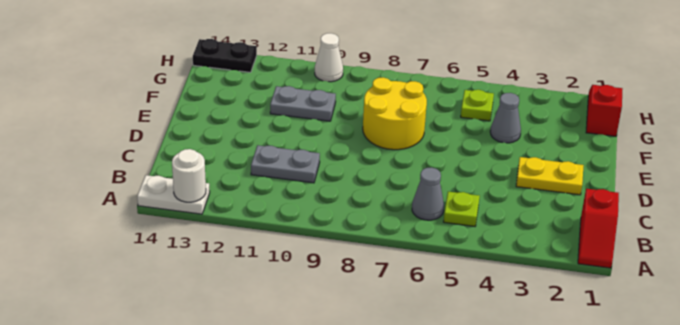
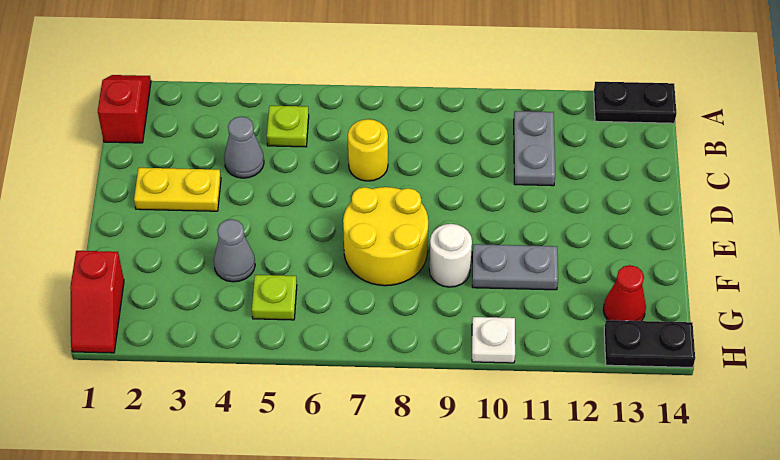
white 1x2 plate [137,175,210,214] -> black 1x2 plate [594,82,676,123]
white 1x1 round brick [172,149,206,202] -> white 1x1 round brick moved to [429,224,472,287]
grey 1x1 cone [412,167,444,220] -> grey 1x1 cone moved to [224,117,264,178]
none -> yellow 1x1 round brick [348,119,388,181]
grey 1x2 plate [251,145,320,183] -> grey 1x2 plate turned to [514,111,555,186]
none -> red 1x1 cone [603,265,646,321]
white 1x1 cone [315,33,343,82] -> white 1x1 plate [472,317,515,363]

